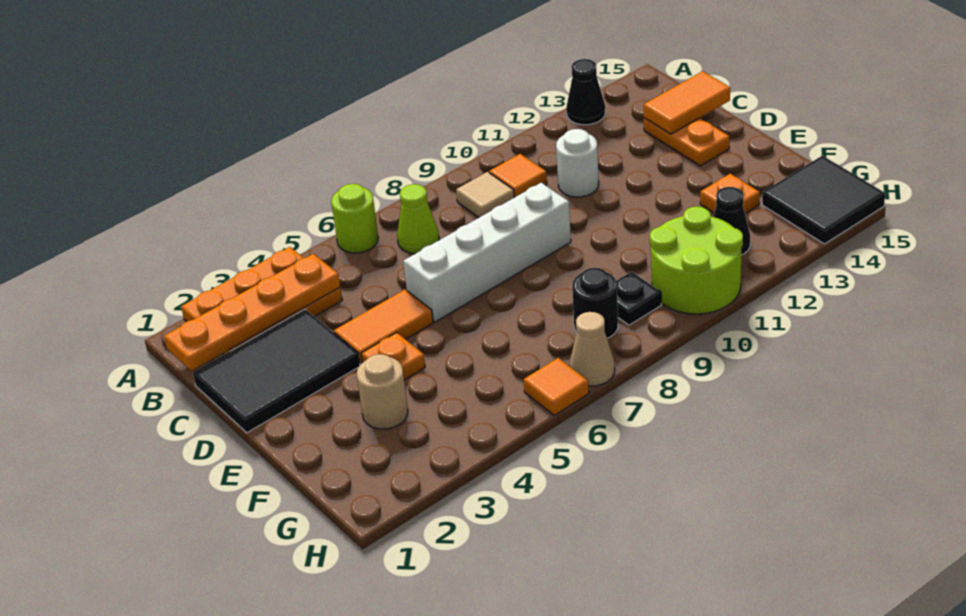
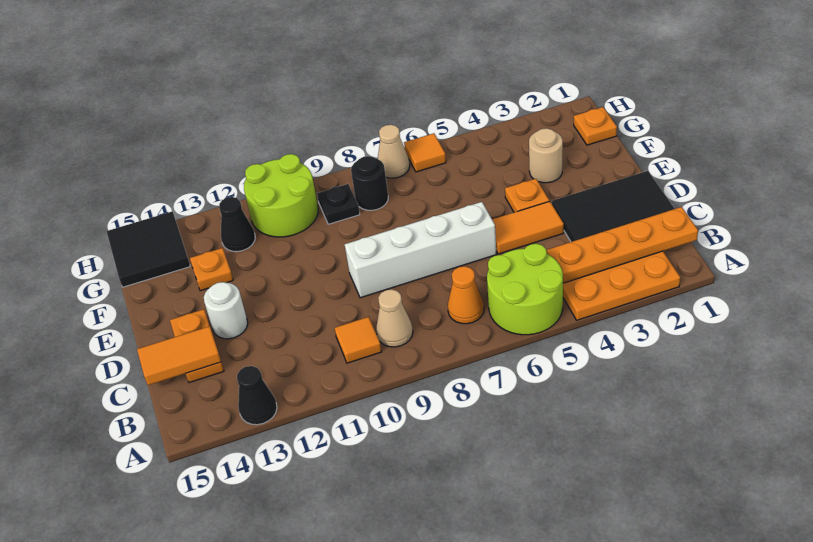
lime 1x1 round brick [331,184,378,253] -> lime 2x2 round brick [487,244,563,335]
lime 1x1 cone [397,184,439,254] -> orange 1x1 cone [448,266,484,324]
tan 1x1 tile [456,172,514,217] -> tan 1x1 cone [376,289,413,347]
white 1x1 round brick [556,129,599,197] -> white 1x1 round brick moved to [204,282,248,339]
none -> orange 1x1 plate [574,107,617,145]

